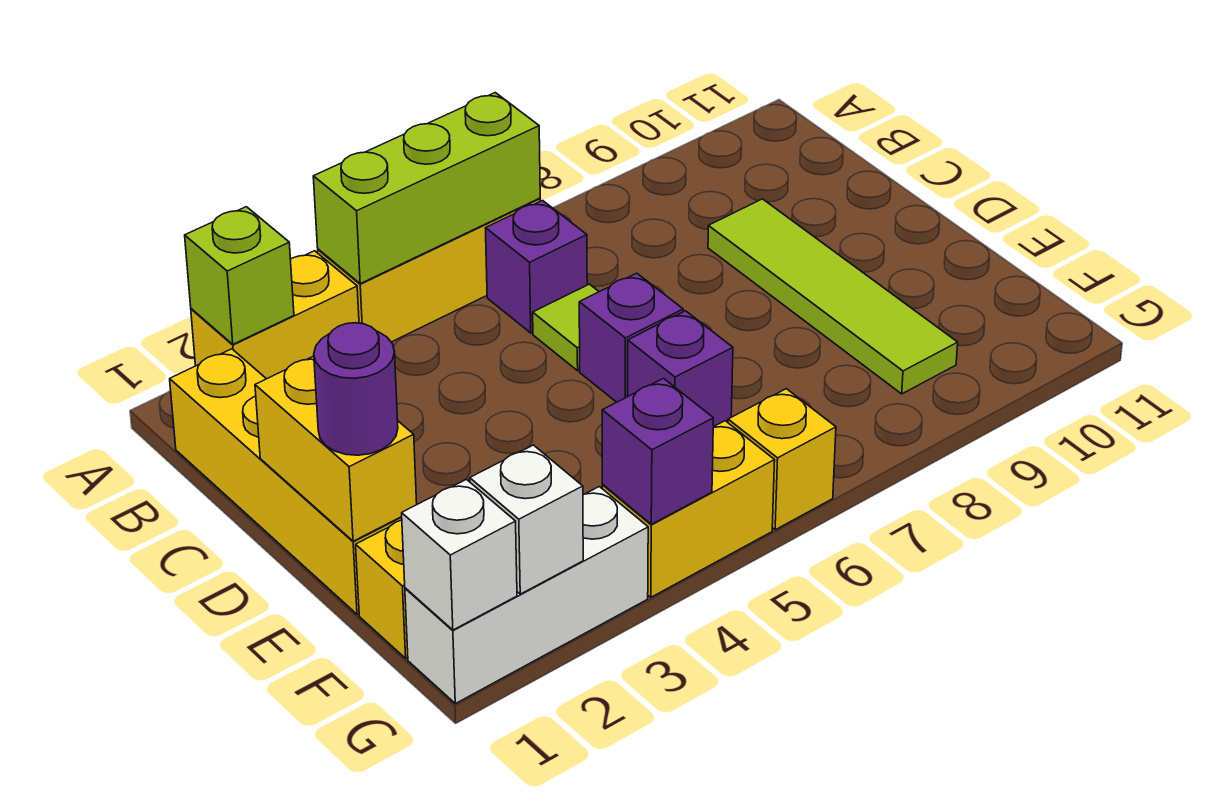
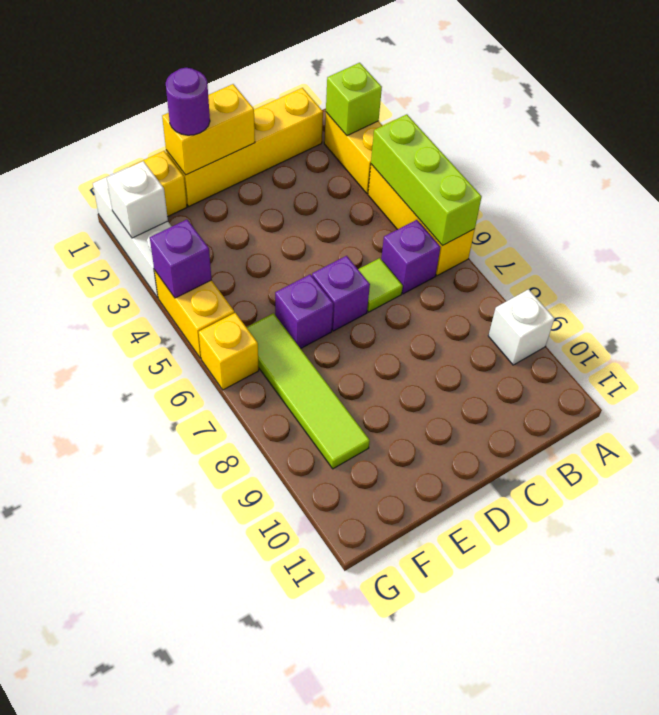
lime 1x4 tile [708,199,958,394] -> lime 1x4 tile turned to [246,313,370,469]
white 1x1 brick [402,479,517,630] -> white 1x1 brick moved to [488,289,555,365]

